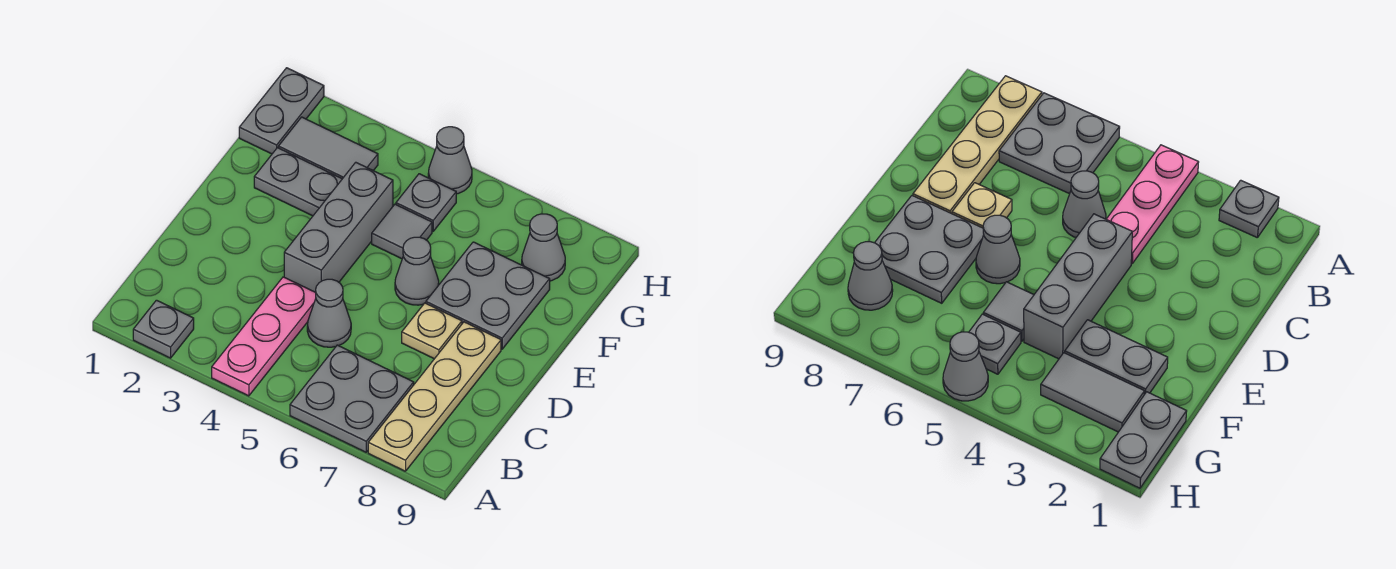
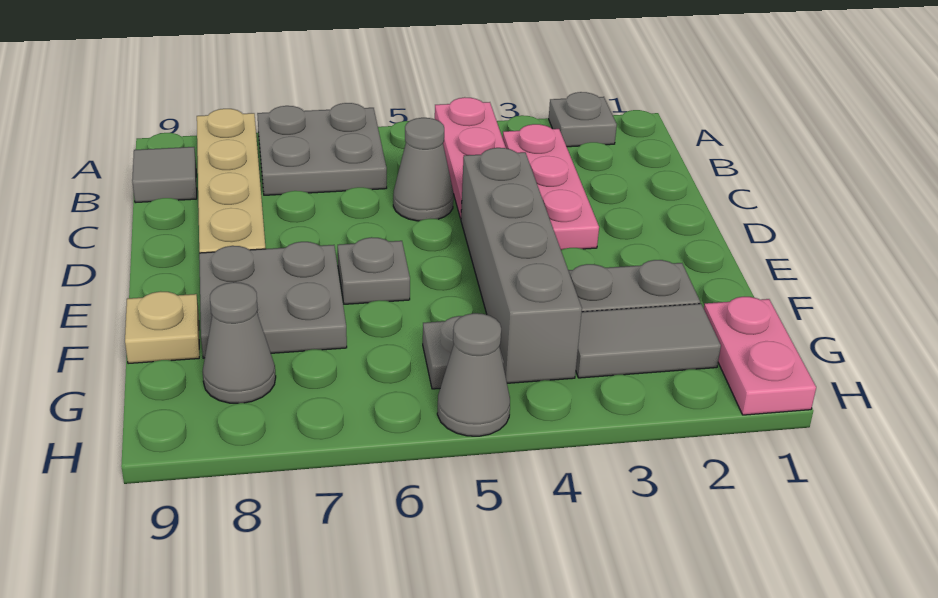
none -> pink 1x3 plate [503,124,599,250]
grey 1x3 brick [284,162,393,292] -> grey 1x4 brick [461,148,582,383]
tan 1x1 plate [402,303,462,359] -> tan 1x1 plate moved to [125,291,199,364]
grey 1x1 cone [395,237,439,305] -> grey 1x1 plate [338,237,410,304]
grey 1x1 tile [372,204,432,259] -> grey 1x1 tile moved to [132,147,197,203]
grey 1x2 plate [239,68,324,154] -> pink 1x2 plate [704,297,816,415]

